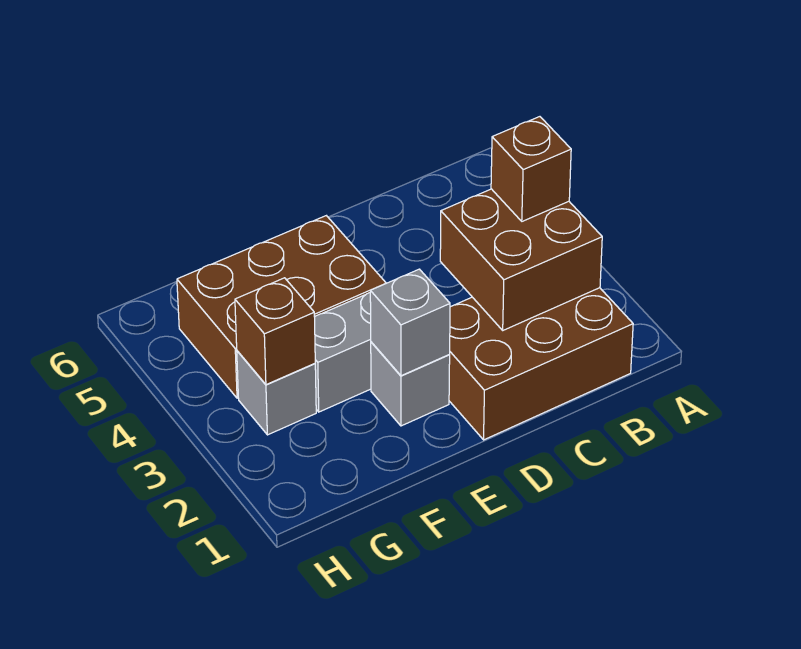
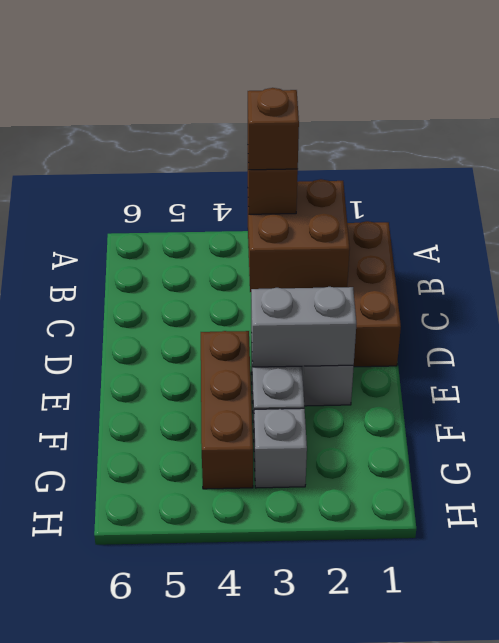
grey 1x1 brick [370,269,450,376] -> grey 1x2 brick [251,287,356,367]
brown 2x3 brick [177,216,386,398] -> brown 1x3 brick [201,331,253,489]
brown 1x1 brick [235,278,315,385] -> brown 1x1 brick moved to [248,88,299,170]

